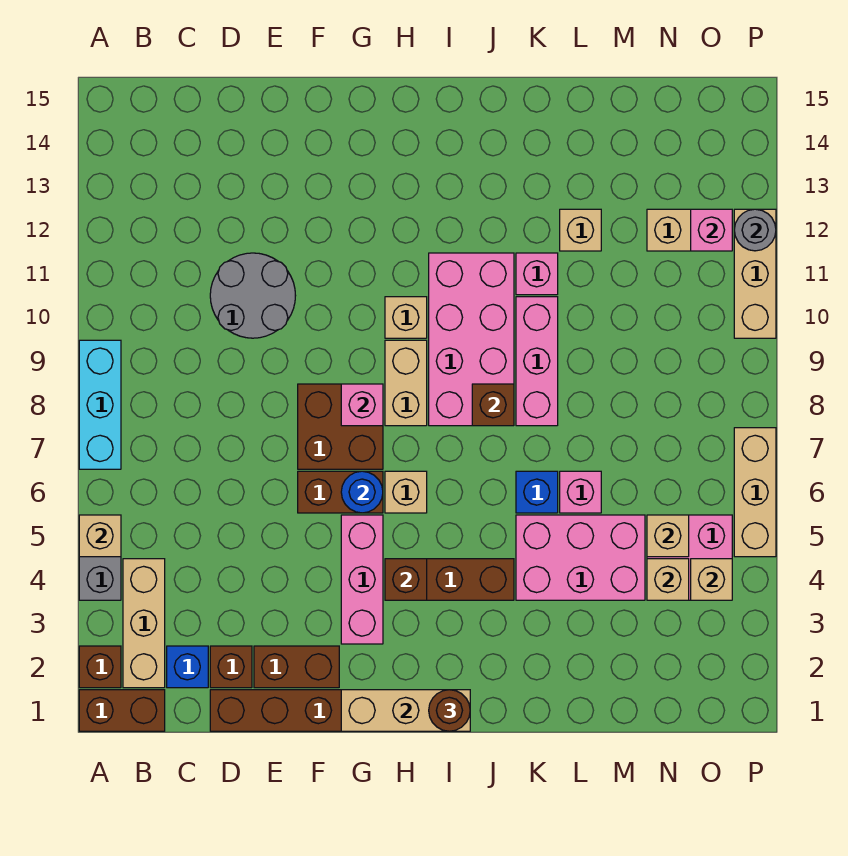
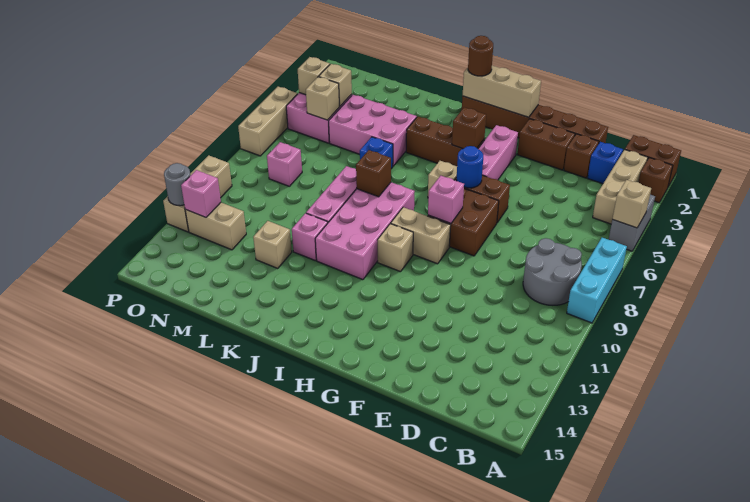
grey 2x2 round brick [210,253,296,338] -> grey 2x2 round brick moved to [523,238,582,305]
tan 1x2 brick [385,340,427,426] -> tan 1x2 brick turned to [391,207,451,264]
pink 1x1 brick [560,471,601,513] -> pink 1x1 brick moved to [267,142,302,186]

